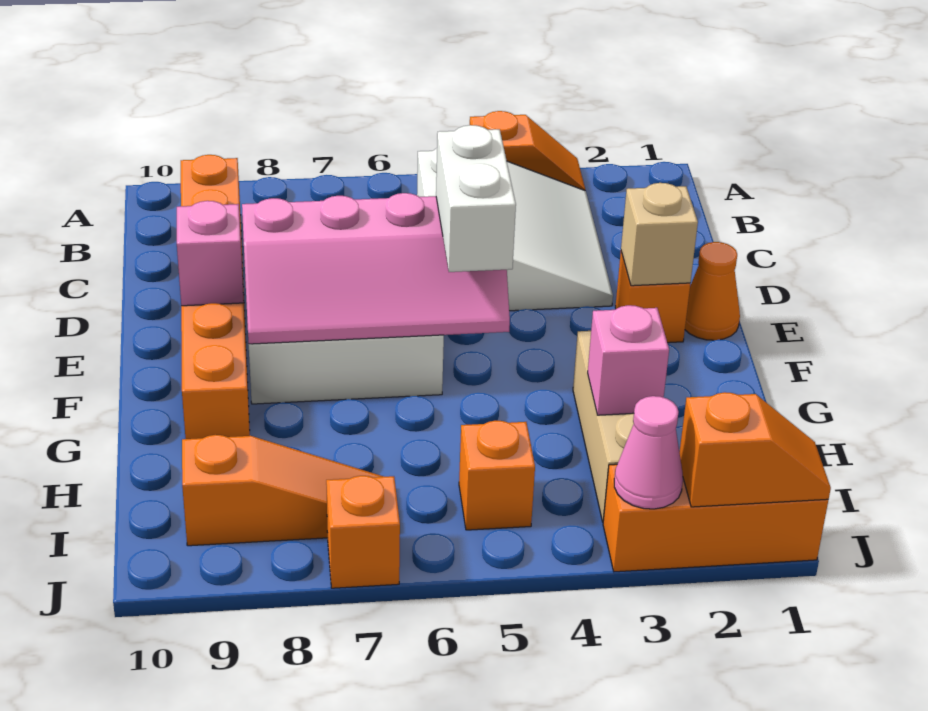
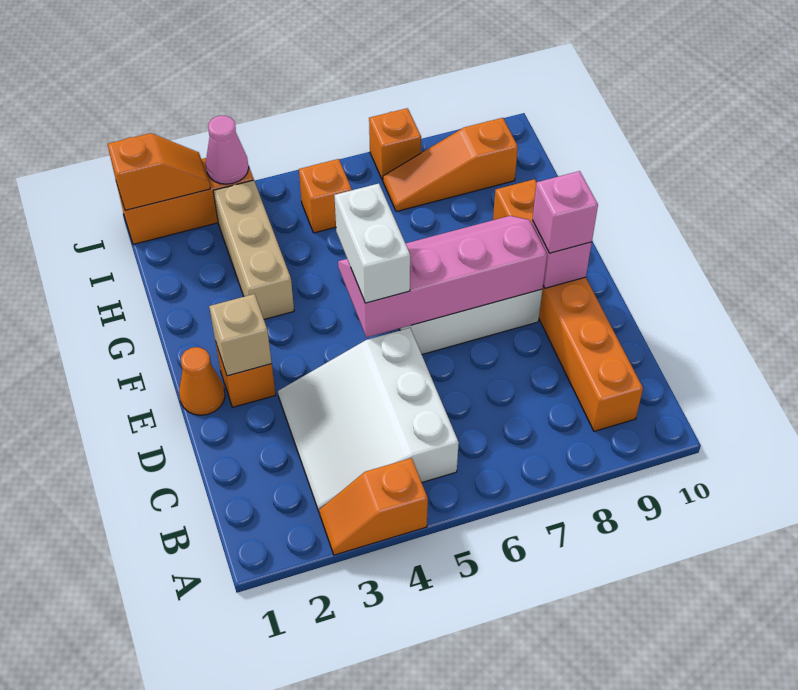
pink 1x1 brick [588,305,669,415] -> pink 1x1 brick moved to [532,171,598,253]
orange 1x2 slope [679,392,831,507] -> orange 1x2 slope turned to [107,133,210,210]

